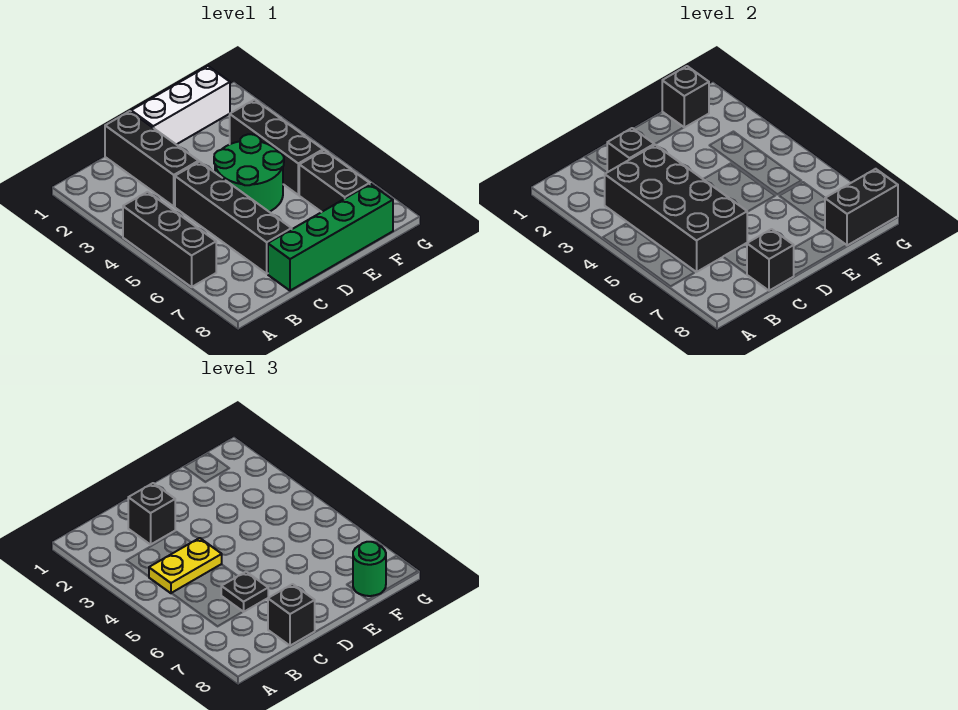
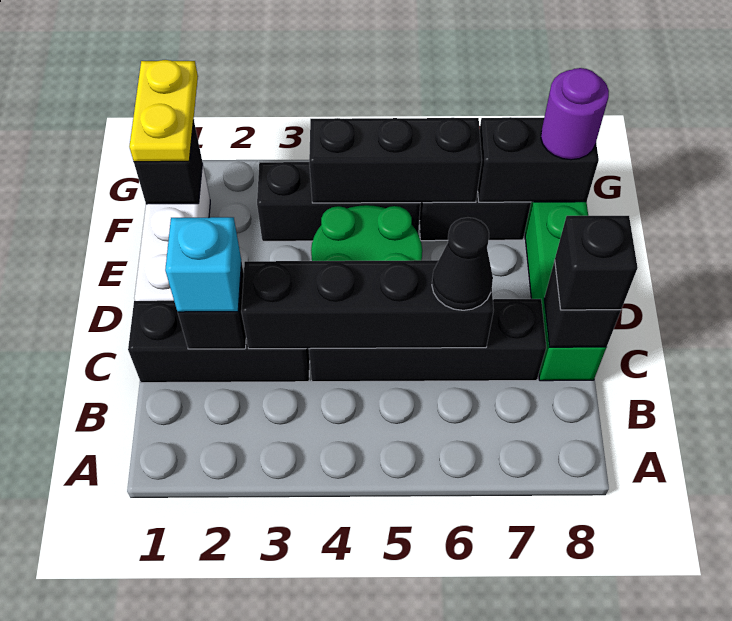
black 1x3 brick [123,192,216,287] -> black 1x3 brick moved to [309,118,482,203]
black 2x4 brick [605,145,747,272] -> black 1x4 brick [241,260,494,349]
yellow 1x2 plate [149,538,222,593] -> yellow 1x2 plate moved to [129,60,198,162]
black 1x1 brick [128,483,175,545] -> cyan 1x1 brick [165,217,241,312]
black 1x1 plate [221,572,268,612] -> black 1x1 cone [432,218,493,310]
black 1x2 brick [825,169,898,245] -> black 1x2 brick turned to [478,117,599,202]
green 1x1 round brick [353,542,386,596] -> purple 1x1 round brick [541,68,609,160]

